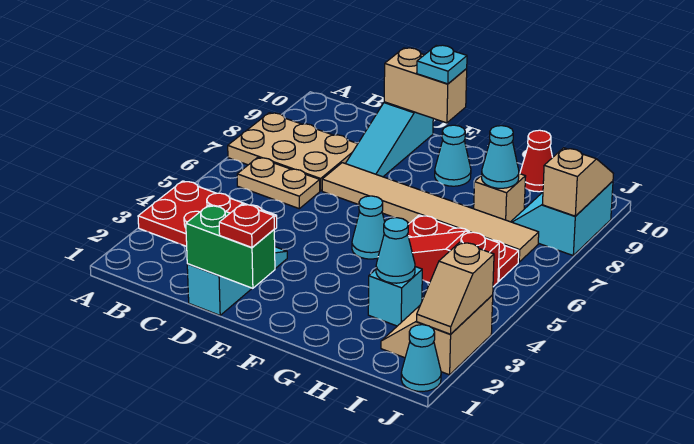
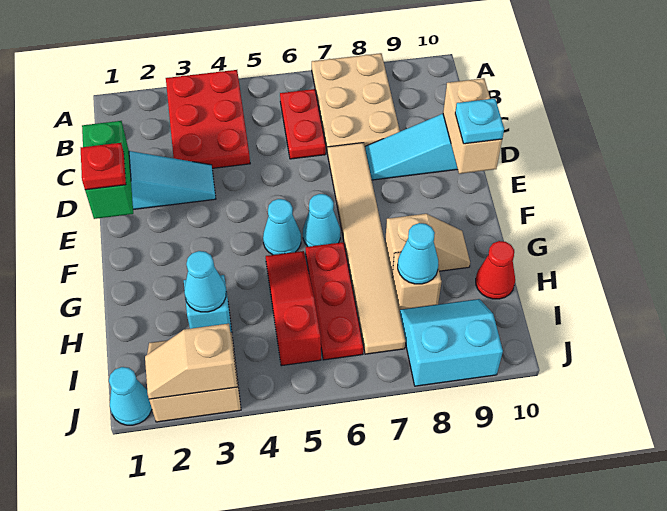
tan 1x2 plate [237,158,320,209] -> red 1x2 plate [280,89,326,159]
cyan 1x1 cone [435,125,471,186] -> cyan 1x1 cone moved to [303,194,340,247]
tan 1x2 slope [542,148,613,216] -> tan 1x2 slope moved to [385,214,470,274]

